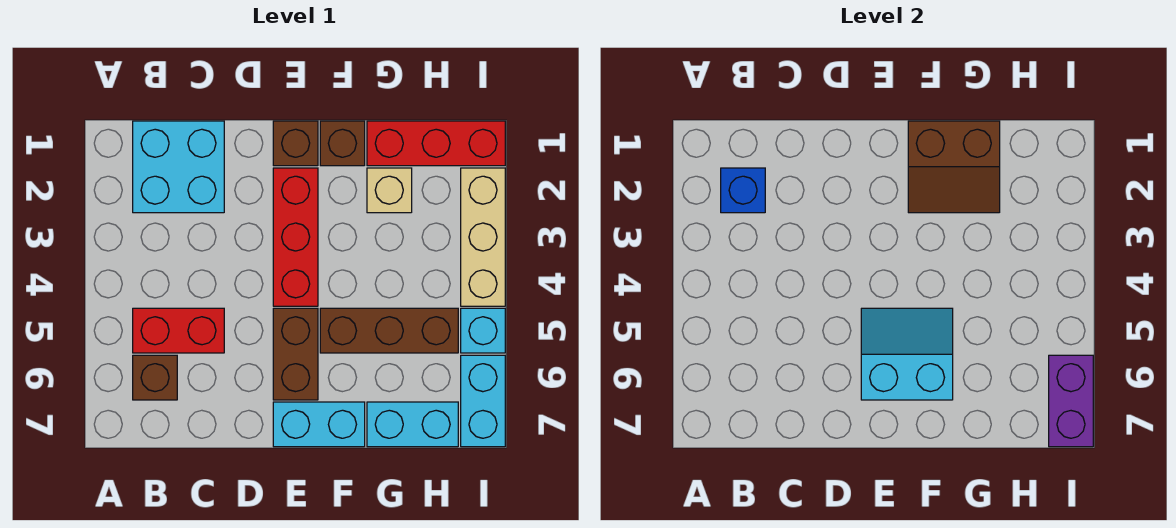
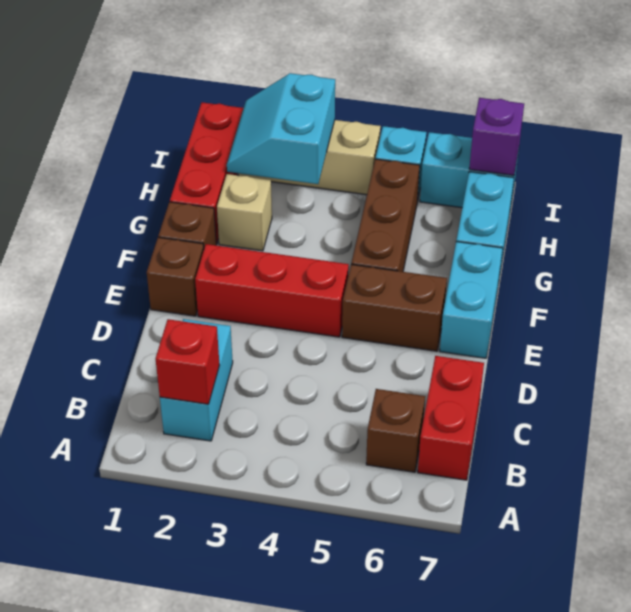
cyan 2x2 brick [133,121,224,213] -> cyan 1x2 brick [160,319,233,441]
blue 1x1 brick [721,168,765,213] -> red 1x1 brick [156,319,219,404]
red 1x2 brick [133,308,224,353] -> red 1x2 brick moved to [418,356,484,480]
cyan 2x2 slope [861,308,953,400] -> cyan 2x2 slope moved to [227,73,335,184]
brown 2x2 slope [908,121,1000,213] -> none
purple 1x2 brick [1049,355,1093,447] -> purple 1x1 brick [469,98,524,175]

